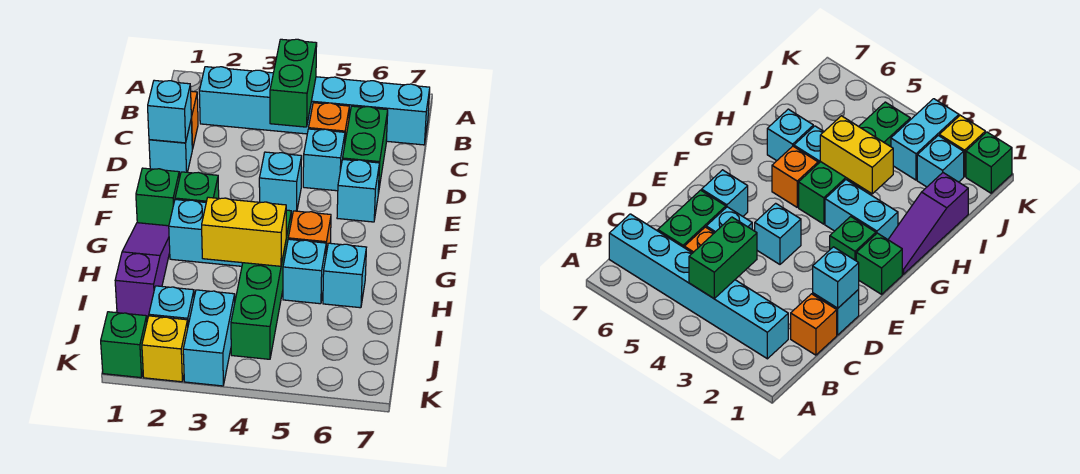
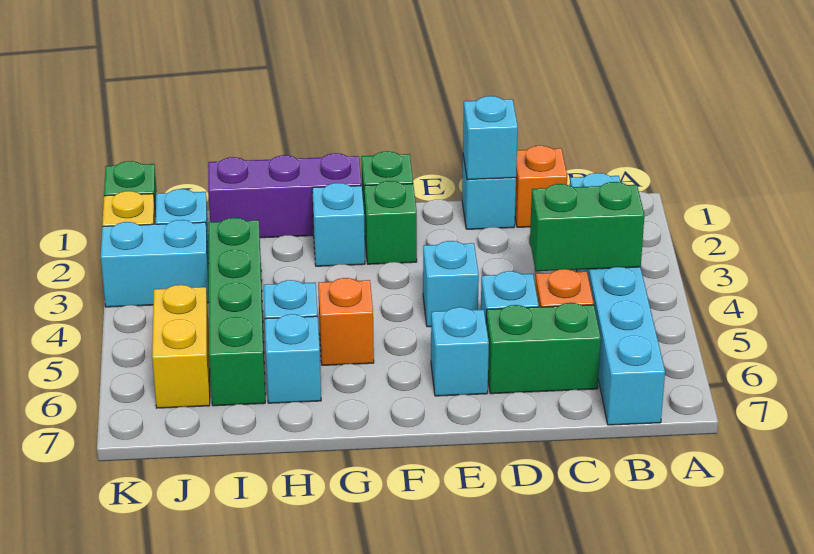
purple 1x3 slope [115,223,170,316] -> purple 1x3 brick [208,153,362,238]
cyan 1x2 brick [169,200,243,266] -> cyan 1x1 brick [312,183,365,266]
green 1x4 brick [231,210,291,359] -> green 1x4 brick turned to [208,218,265,406]
yellow 1x2 brick [202,197,286,266] -> yellow 1x2 brick moved to [152,285,210,408]

